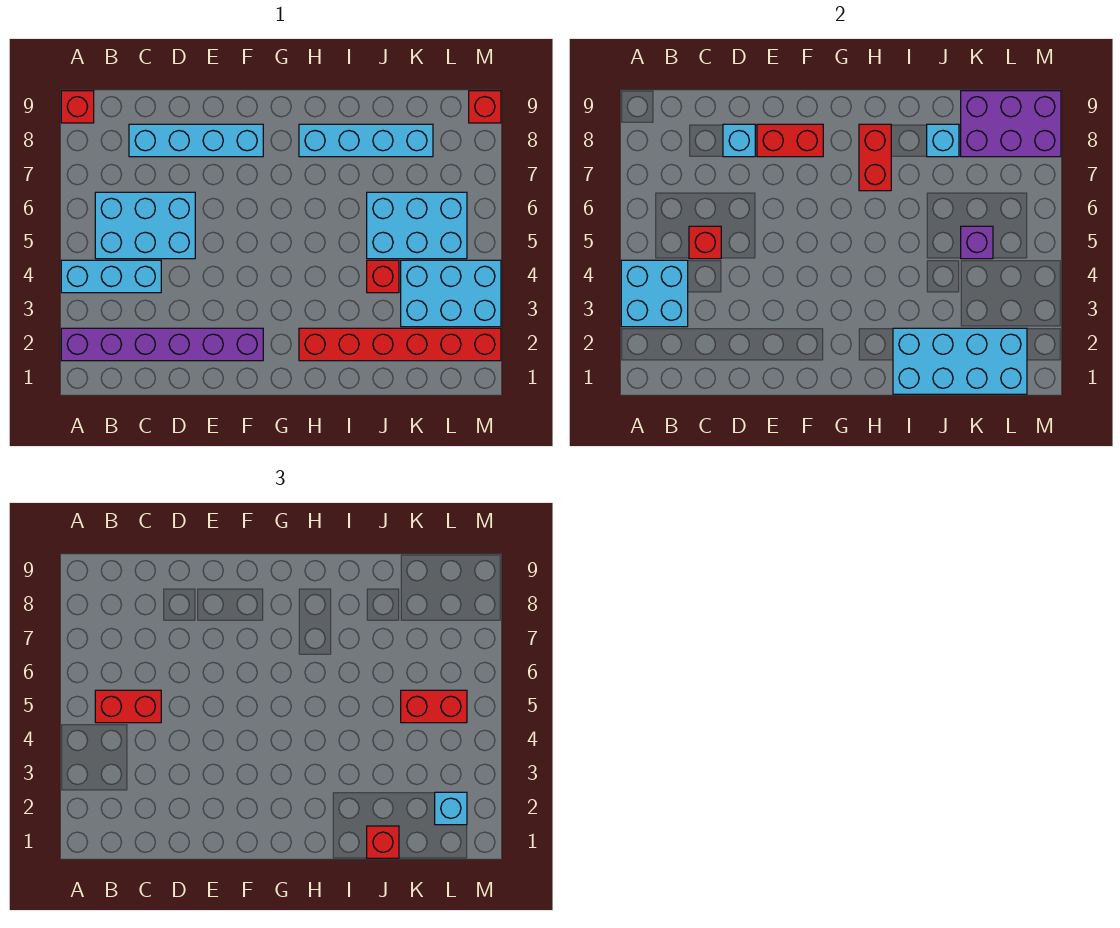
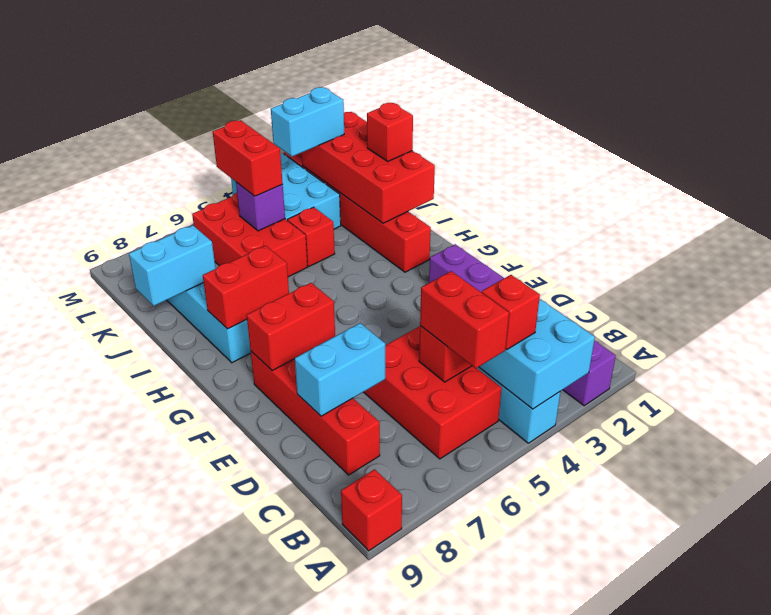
cyan 2x3 brick [95,192,195,259] -> red 2x3 brick [364,326,502,459]
cyan 1x4 brick [129,124,263,157] -> red 1x4 brick [251,351,380,475]
cyan 1x1 brick [723,124,755,157] -> cyan 1x2 brick [295,323,385,416]
red 1x2 brick [757,124,823,157] -> red 1x2 brick turned to [247,283,335,370]
cyan 2x4 brick [893,328,1027,394] -> red 2x4 brick [302,112,435,223]
cyan 2x3 brick [367,192,467,259] -> red 2x3 brick [192,193,307,277]
cyan 1x1 brick [927,124,959,157] -> cyan 1x2 brick [129,225,216,306]
purple 2x3 brick [961,91,1061,157] -> none
cyan 1x1 brick [435,792,467,825] -> cyan 1x2 brick [271,87,344,157]
red 1x1 brick [469,91,501,123] -> red 1x1 brick moved to [482,275,540,350]

